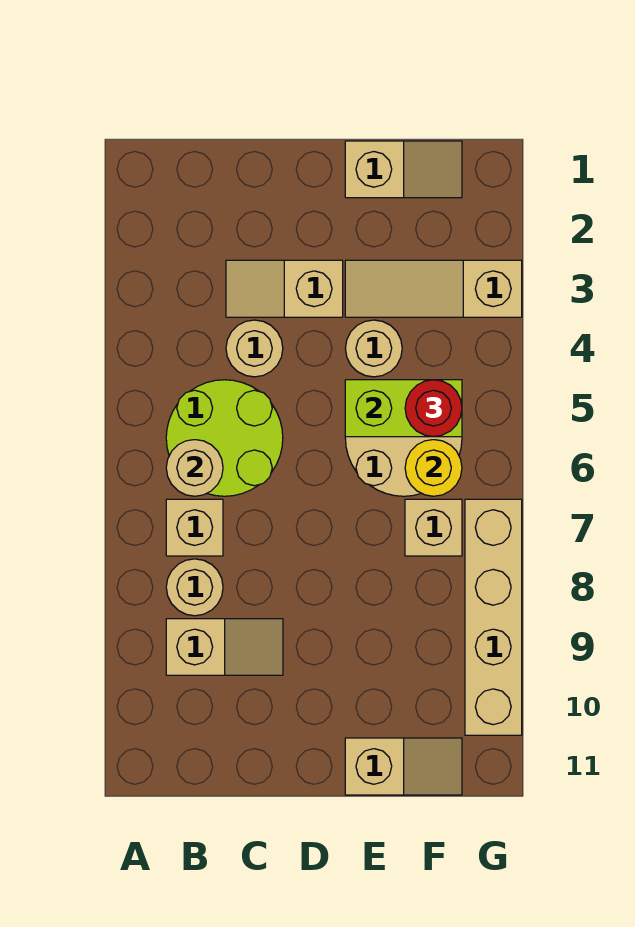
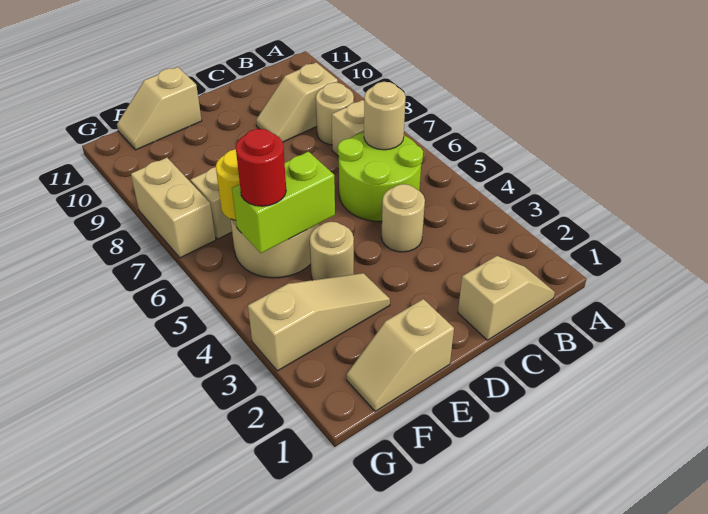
tan 1x2 slope [226,260,343,317] -> tan 1x2 slope moved to [458,256,555,340]
tan 1x4 brick [465,499,522,735] -> tan 1x2 brick [131,158,216,258]

